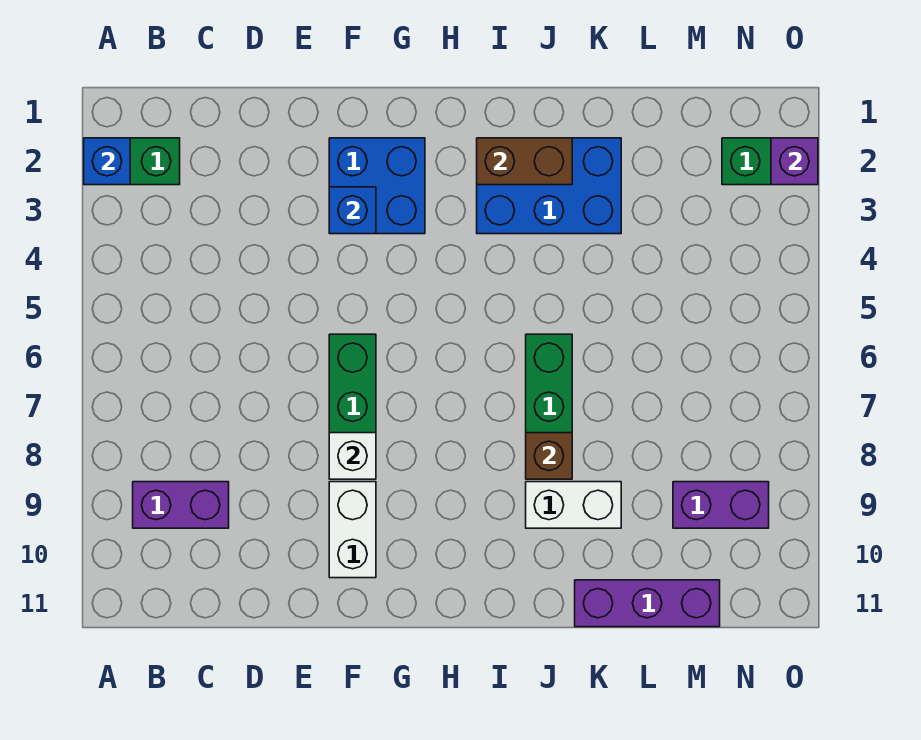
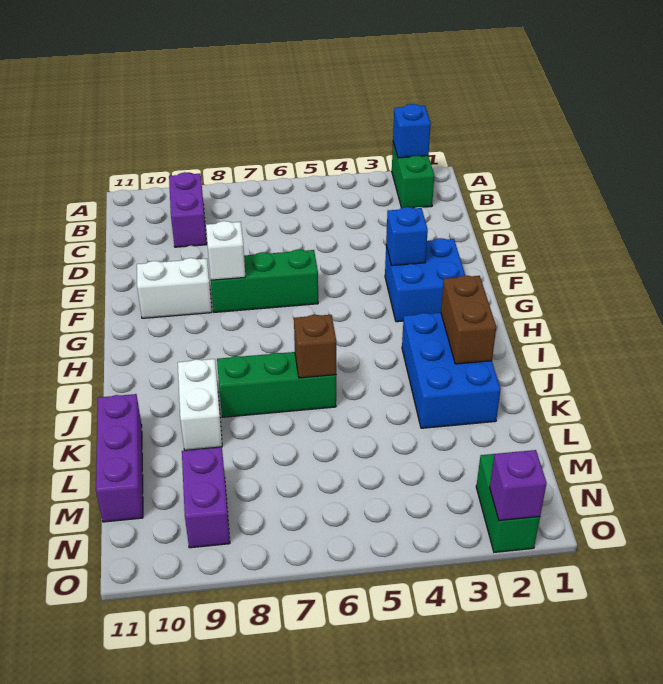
brown 1x1 brick [526,433,572,479] -> brown 1x1 brick moved to [294,315,336,378]

